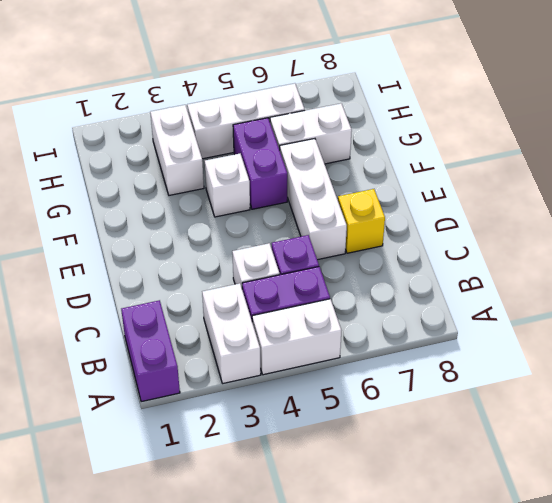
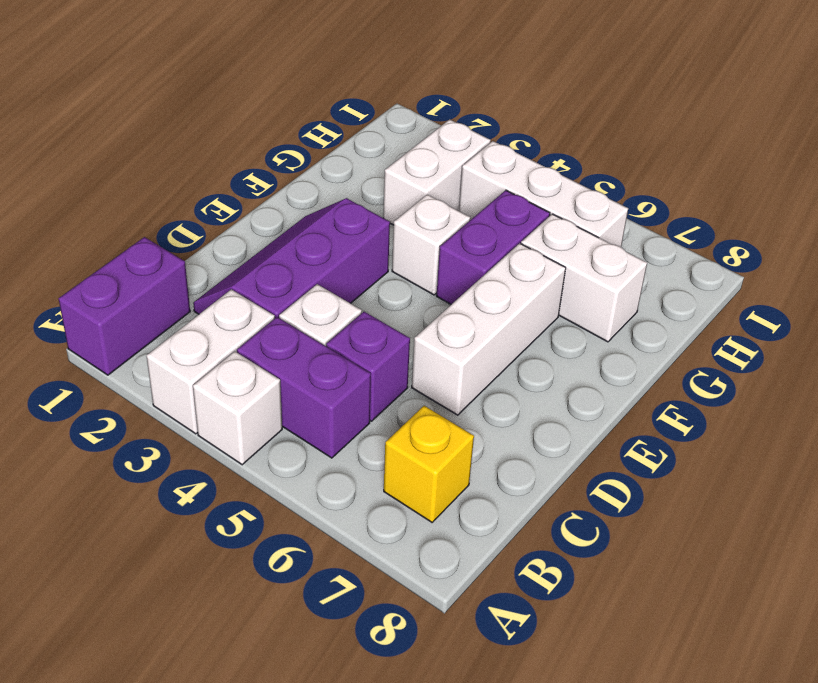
white 1x2 brick [252,299,341,375] -> white 1x1 brick [193,351,282,465]
none -> purple 2x3 slope [193,198,390,318]
yellow 1x1 brick [338,189,385,253] -> yellow 1x1 brick moved to [384,406,474,522]

